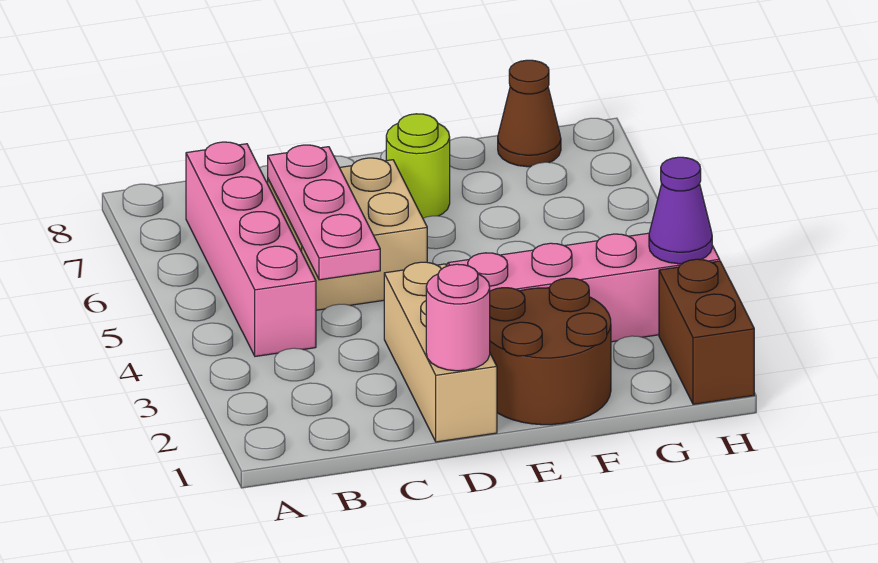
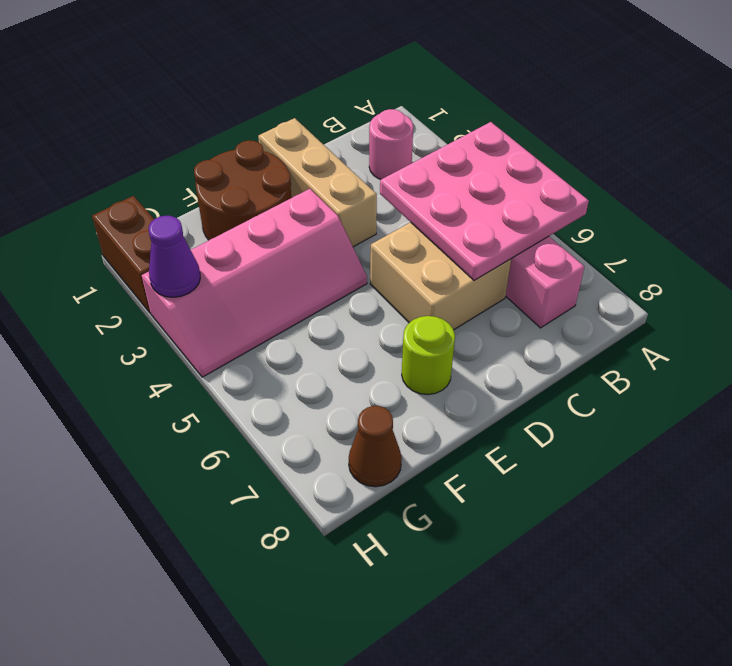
pink 1x3 plate [268,145,380,280] -> pink 3x3 plate [380,122,589,281]
pink 1x1 round brick [426,264,490,371] -> pink 1x1 round brick moved to [369,109,413,179]

